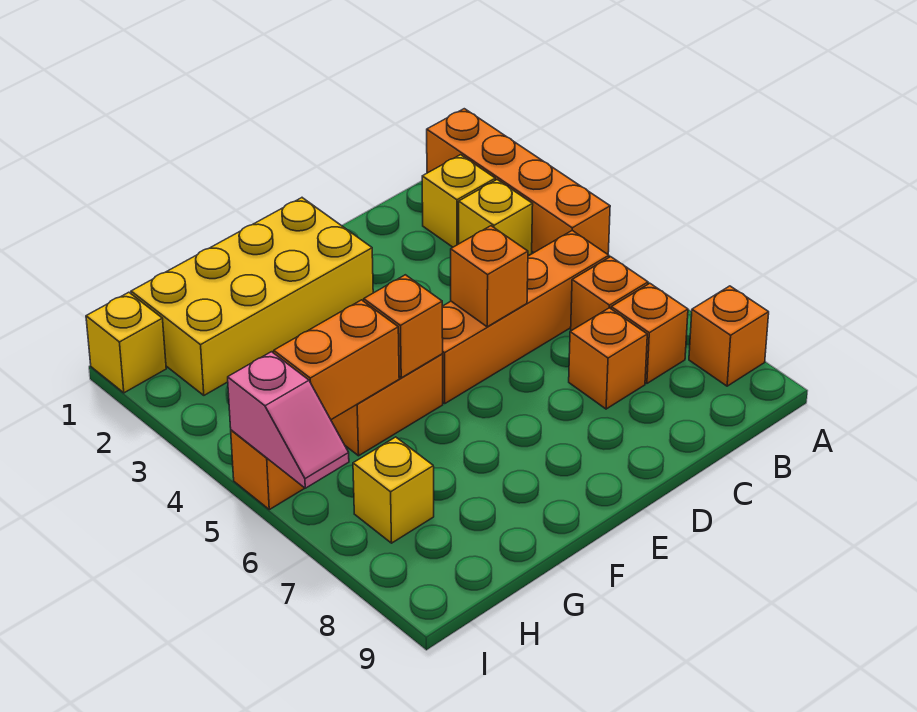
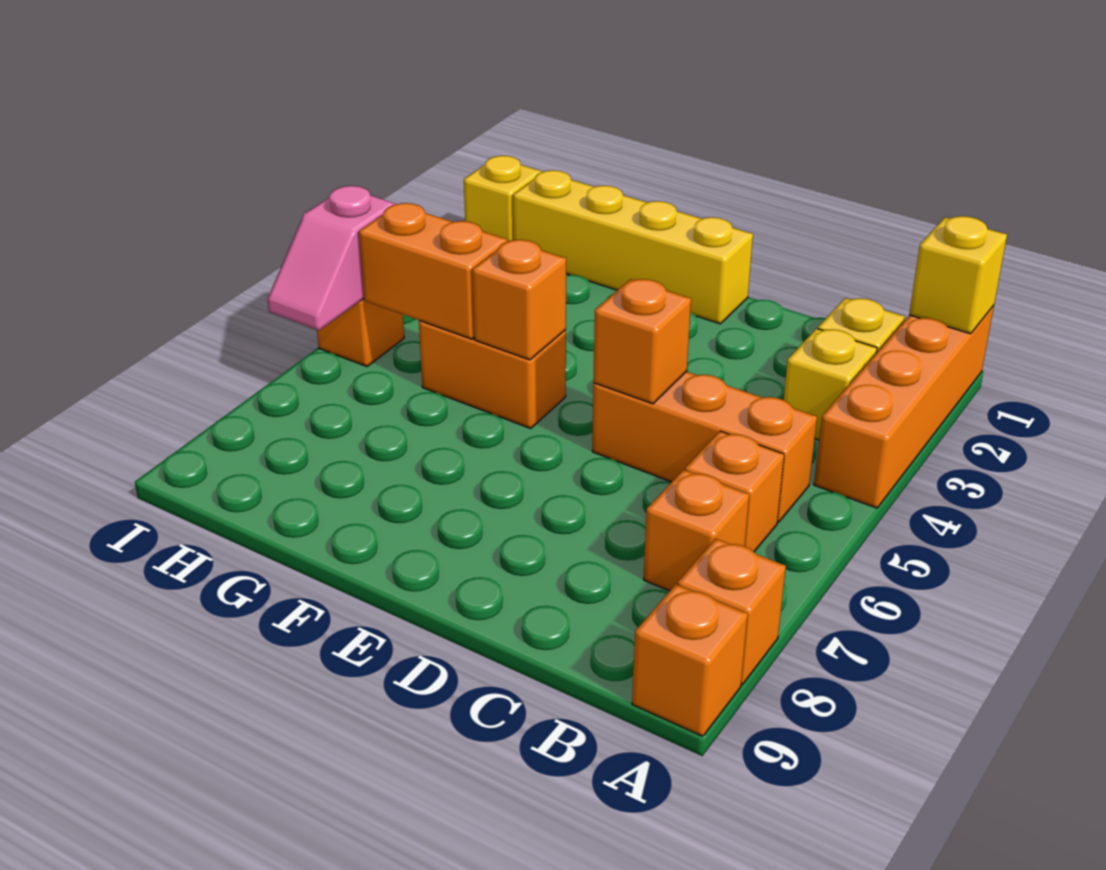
orange 1x4 brick [442,231,609,403] -> orange 1x3 brick [592,371,817,522]
orange 1x1 brick [569,308,647,409] -> orange 1x1 brick moved to [632,584,748,736]
yellow 2x4 brick [131,198,373,395] -> yellow 1x4 brick [513,170,753,324]
yellow 1x1 brick [353,437,434,543] -> yellow 1x1 brick moved to [909,216,1007,334]

